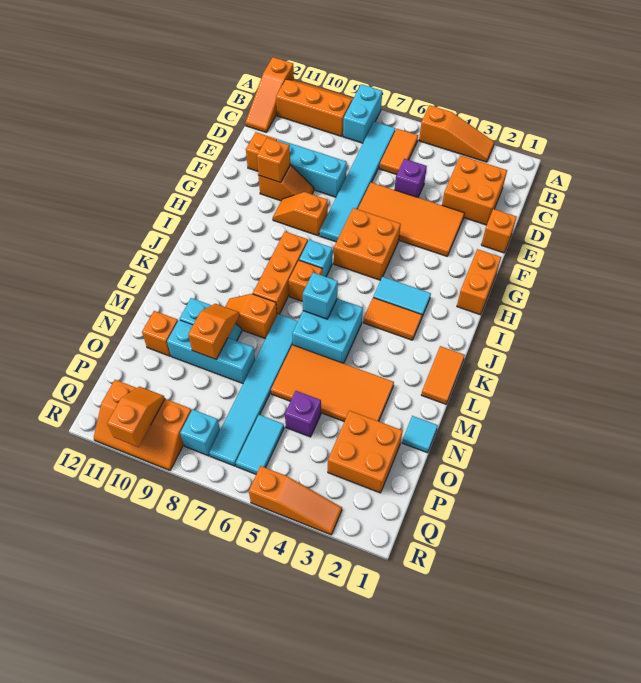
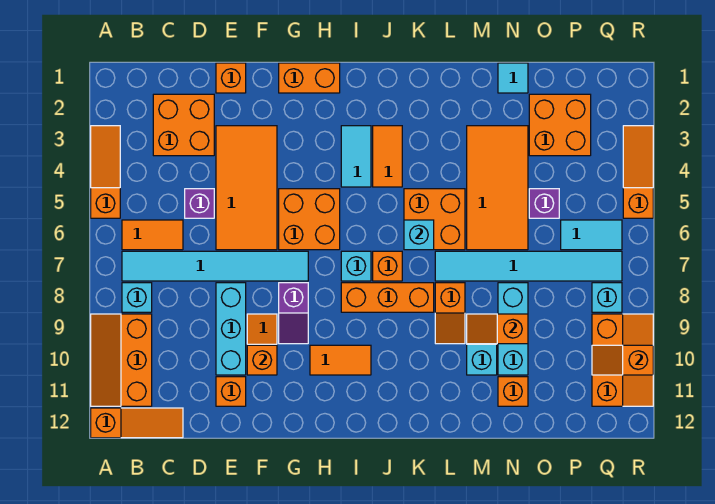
cyan 1x2 brick [343,84,382,143] -> cyan 1x1 brick [122,283,152,312]
orange 1x2 slope [273,192,328,236] -> purple 1x2 slope [279,283,308,344]
orange 1x2 tile [421,346,465,404] -> orange 1x2 tile moved to [310,345,371,375]
cyan 2x2 brick [292,299,363,363] -> orange 2x2 brick [404,189,465,250]

